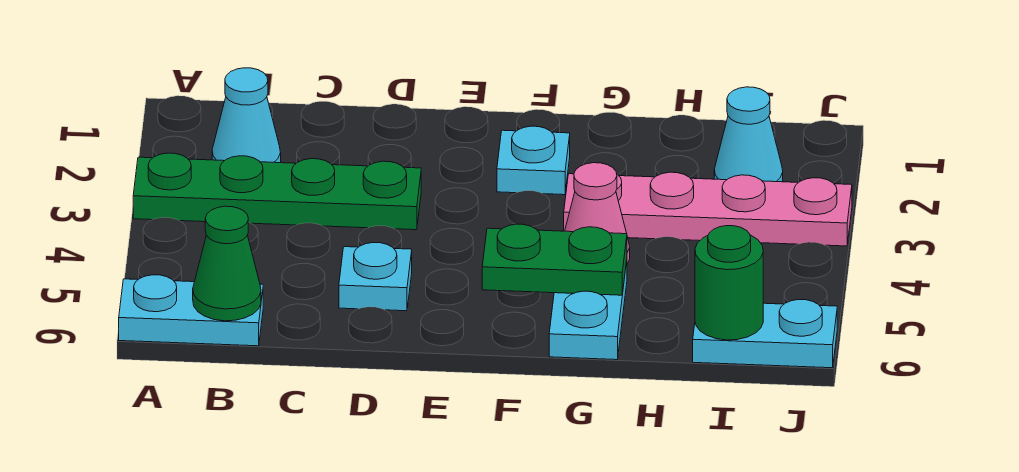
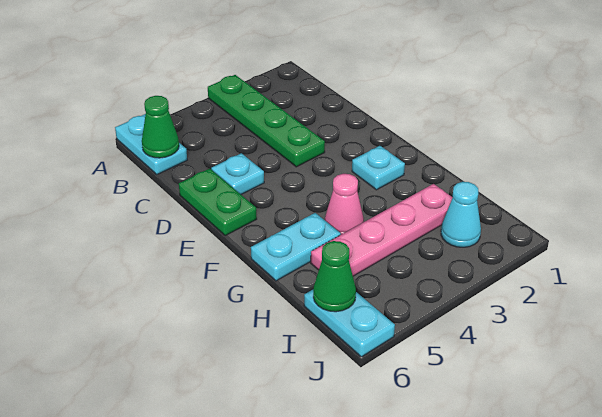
cyan 1x1 cone [212,68,281,163] -> none
green 1x2 plate [482,224,627,295] -> green 1x2 plate moved to [179,168,257,235]
pink 1x4 plate [564,172,852,246] -> pink 1x4 plate turned to [311,184,453,276]
green 1x1 round brick [695,226,763,340] -> green 1x1 cone [313,241,356,312]

